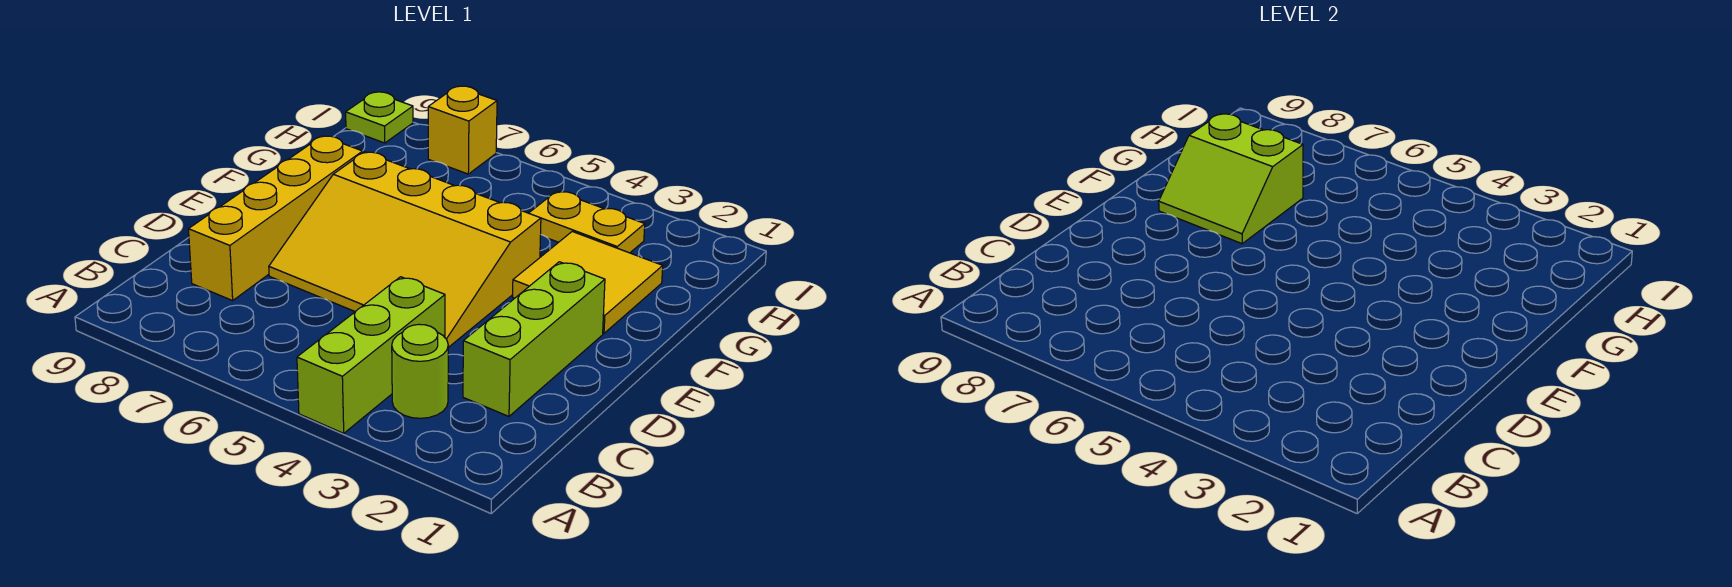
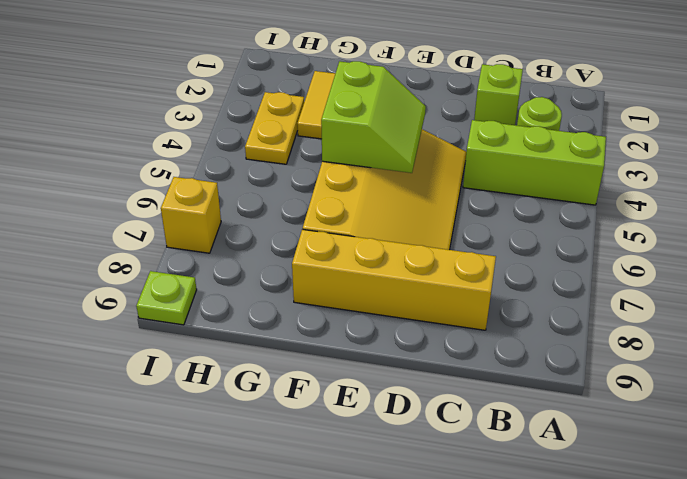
lime 1x3 brick [463,262,605,416] -> lime 1x1 brick [474,64,523,125]
lime 2x2 slope [1159,114,1303,244] -> lime 2x2 slope moved to [321,61,426,173]

